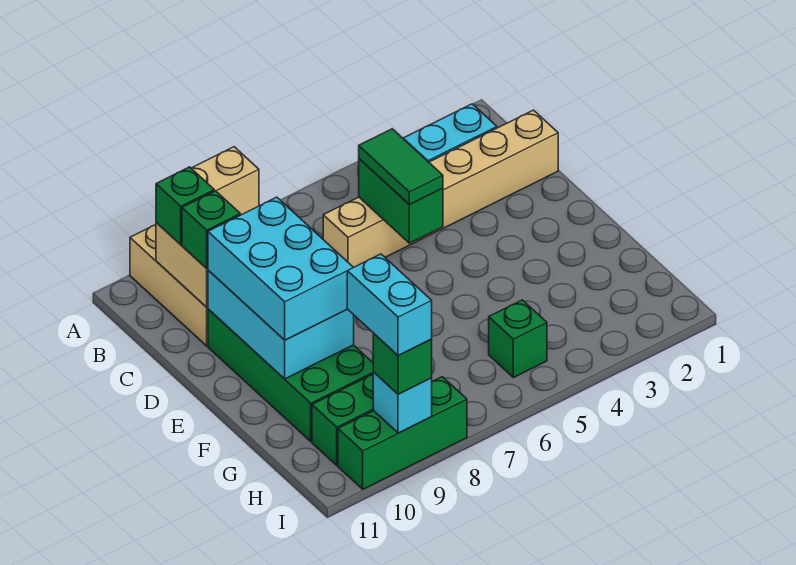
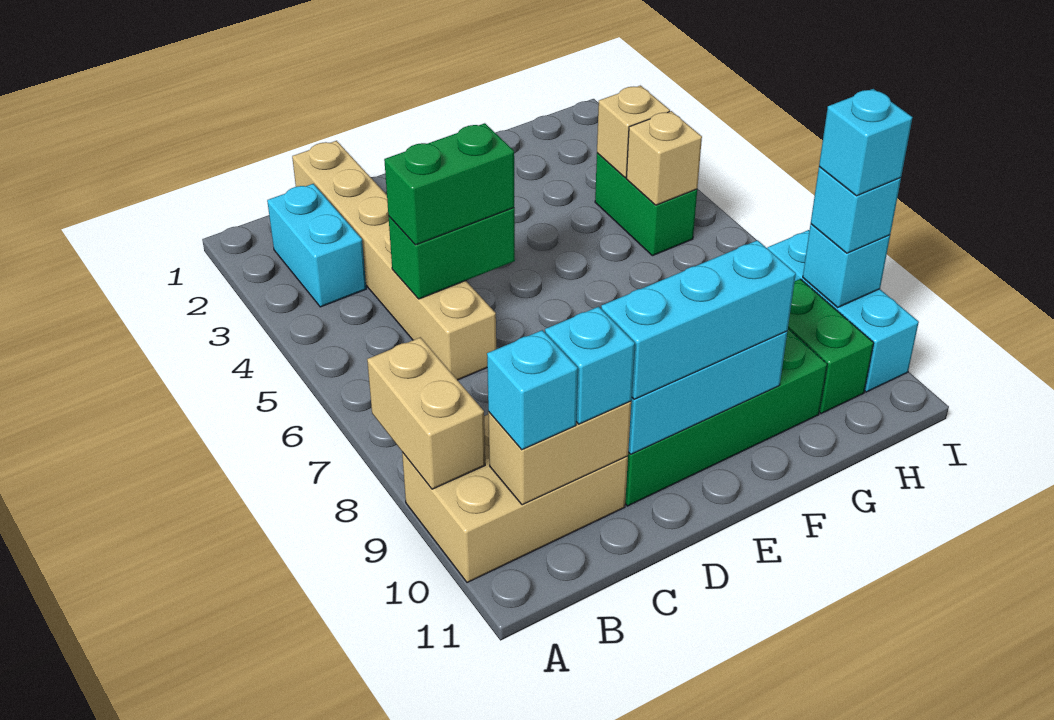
green 1x1 brick [156,167,214,245] -> cyan 1x1 brick [487,330,578,450]
green 1x2 tile [359,129,443,205] -> green 1x2 brick [384,123,514,245]
green 1x1 brick [182,191,240,268] -> cyan 1x1 brick [545,307,635,424]
cyan 2x3 brick [208,197,353,340] -> cyan 1x3 brick [601,240,796,399]
none -> tan 1x1 brick [597,86,670,178]
green 1x1 brick [489,300,547,378] -> green 1x2 brick [595,153,697,256]
none -> tan 1x1 brick [626,111,702,205]
cyan 1x2 brick [347,254,432,356] -> cyan 1x1 brick [819,89,912,196]
green 1x3 brick [338,377,467,489] -> cyan 1x3 brick [767,230,919,392]
green 1x1 brick [373,334,432,394] -> cyan 1x1 brick [811,167,901,253]

